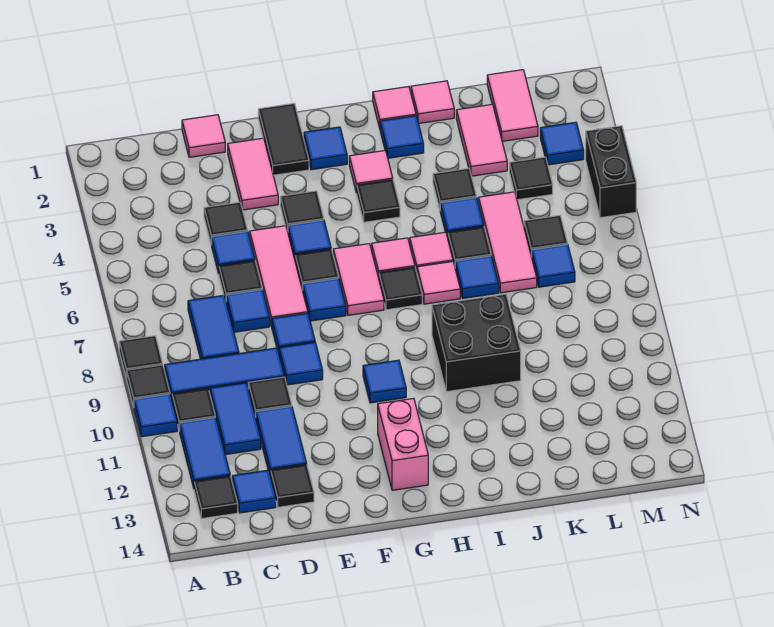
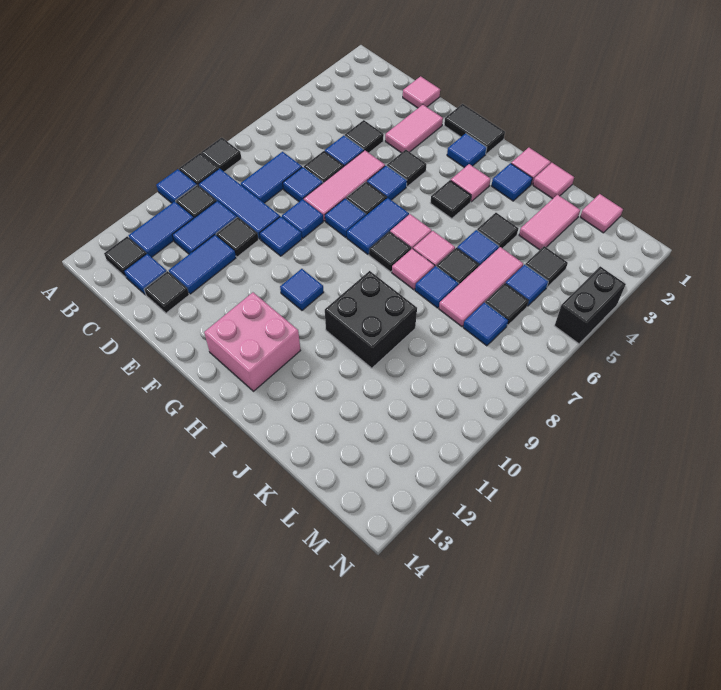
black 1x2 tile [258,104,309,175] -> black 1x2 tile turned to [444,104,505,154]
pink 1x2 tile [333,244,384,315] -> blue 1x2 tile [347,198,409,254]
pink 1x2 brick [378,398,428,490] -> pink 2x2 brick [204,292,300,391]
pink 1x2 tile [487,70,538,141] -> pink 1x1 tile [580,194,623,233]
blue 1x1 tile [540,122,584,165] -> blue 1x1 tile moved to [505,264,548,306]

